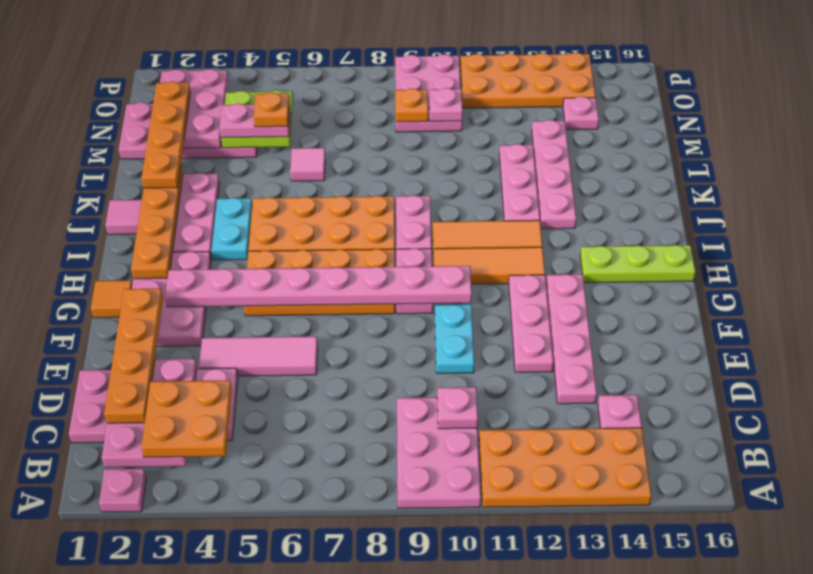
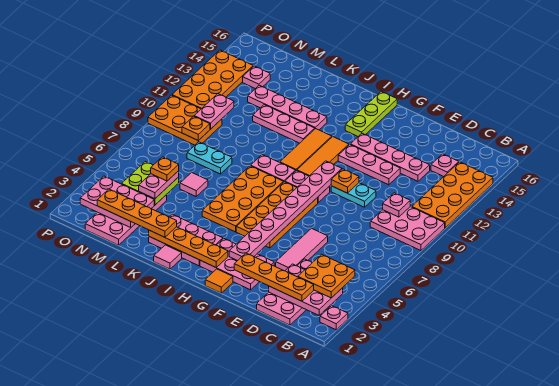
none -> orange 1x1 plate [331,169,359,193]
cyan 1x2 plate [212,198,252,260] -> cyan 1x2 plate moved to [187,142,232,174]
pink 2x3 plate [395,54,462,132] -> orange 2x3 plate [148,95,222,145]
pink 1x1 plate [429,88,463,121] -> pink 1x2 plate [194,94,234,129]

